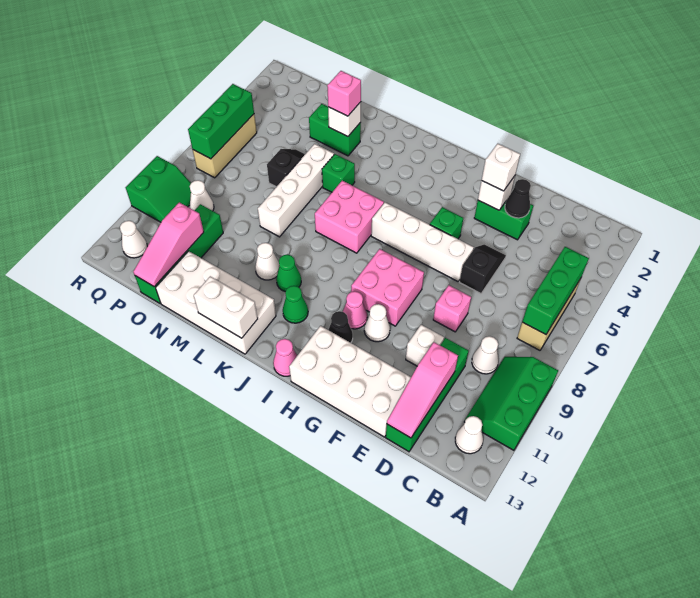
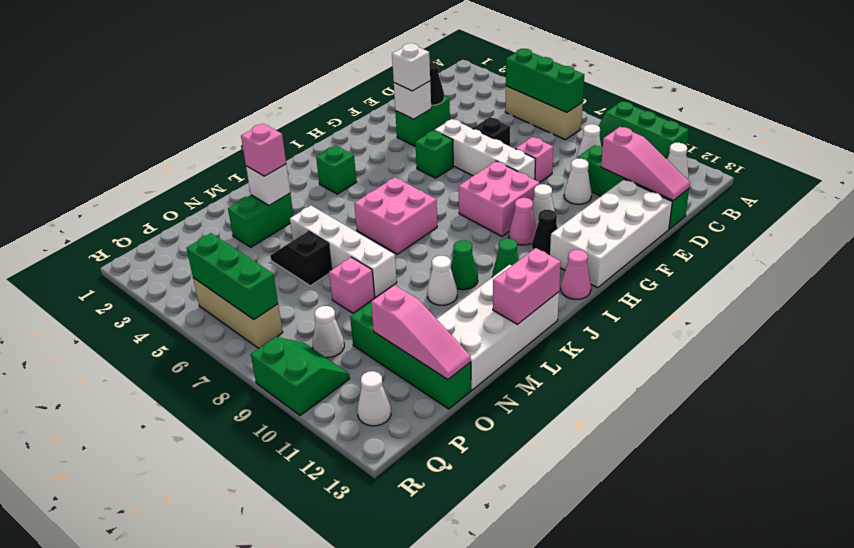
white 1x1 brick [406,325,444,366] -> white 1x1 cone [564,158,592,204]
white 1x4 brick [371,202,474,281] -> white 1x4 brick turned to [434,119,535,180]
white 1x2 brick [194,276,258,338] -> pink 1x2 brick [493,248,561,324]
green 1x1 brick [322,154,355,192] -> green 1x1 brick moved to [316,146,356,194]
none -> pink 1x1 brick [329,257,375,313]

